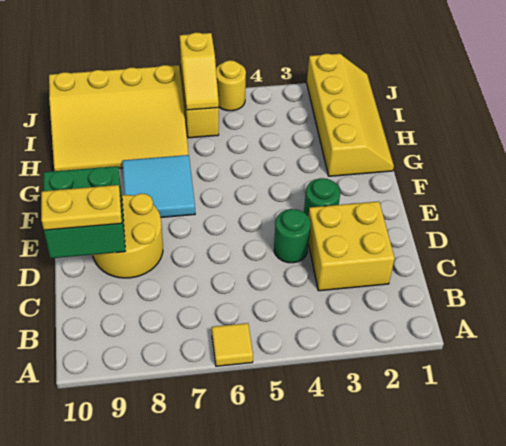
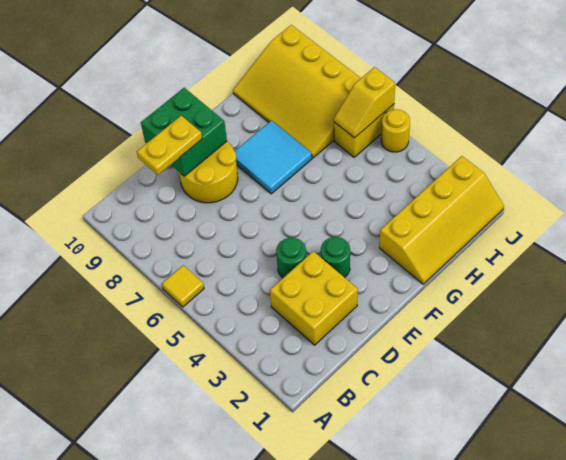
yellow 1x2 plate [41,185,122,230] -> yellow 1x2 plate turned to [137,116,202,175]

